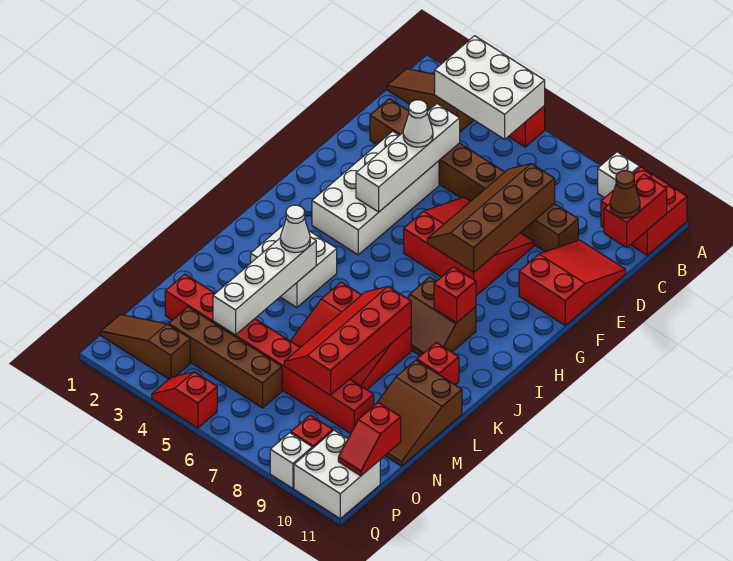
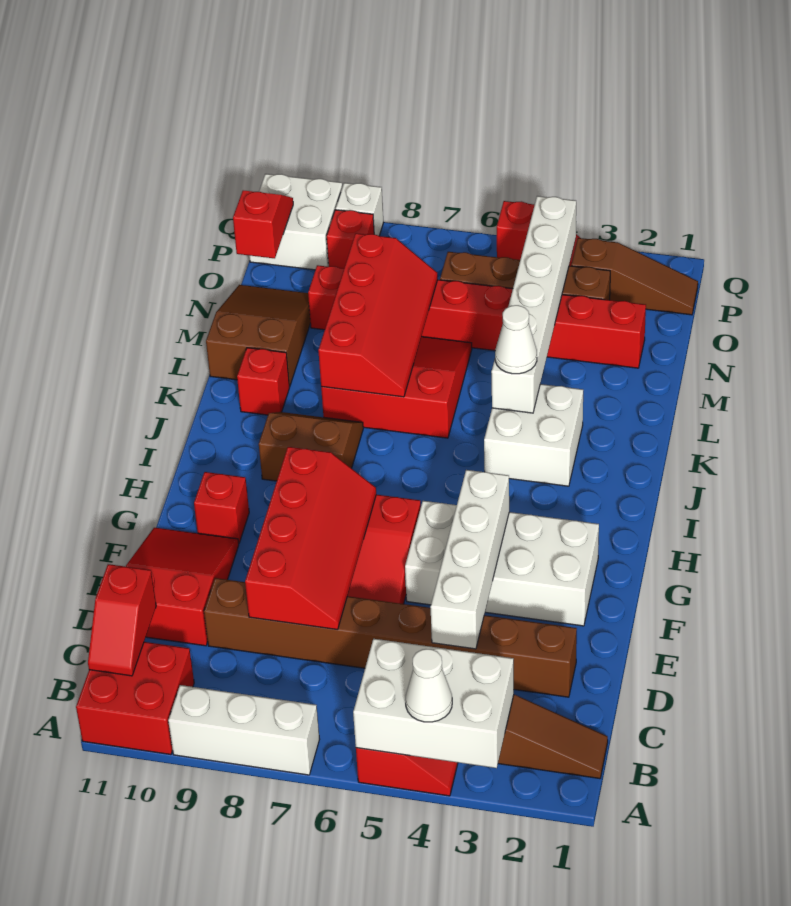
white 1x1 brick [598,152,640,198] -> white 1x3 brick [168,685,320,775]
red 1x2 brick [604,174,667,247] -> red 1x2 slope [88,564,156,676]
brown 1x1 cone [610,171,640,218] -> none
brown 2x4 slope [427,164,555,273] -> red 2x4 slope [245,447,376,630]
red 2x3 slope [519,240,626,325] -> red 2x3 slope turned to [126,528,239,646]
white 2x4 brick [312,131,439,255] -> white 2x4 brick turned to [405,501,599,626]
white 1x1 cone [403,100,433,147] -> white 1x1 cone moved to [405,649,452,722]
red 1x1 brick [434,267,476,323] -> red 1x1 brick moved to [194,472,249,543]
white 1x4 brick [213,237,316,335] -> white 1x6 brick [491,196,576,413]

